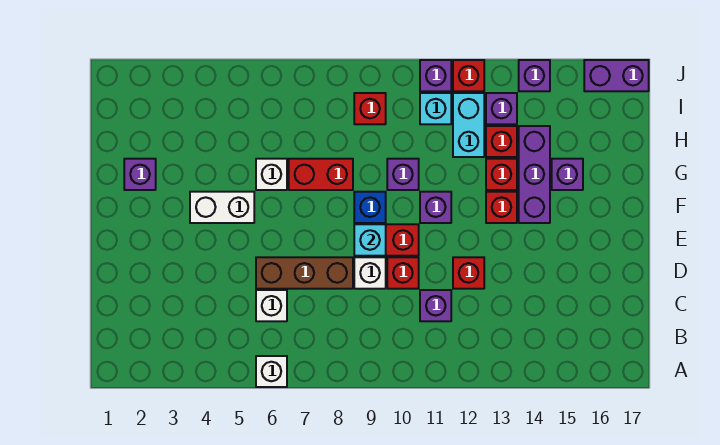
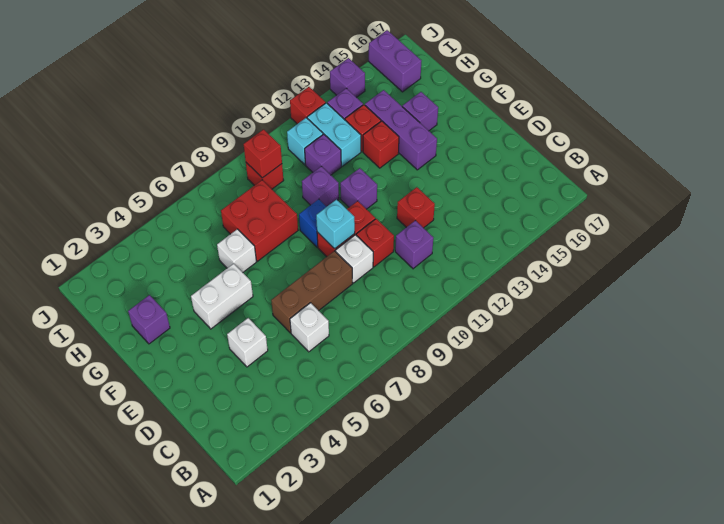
white 1x1 brick [256,356,287,387] -> white 1x1 brick moved to [227,318,268,367]
red 1x1 brick [486,192,517,223] -> red 1x1 brick moved to [244,129,282,178]
red 1x2 brick [289,159,353,190] -> red 2x2 brick [221,180,298,261]
purple 1x1 brick [420,60,451,91] -> purple 1x1 brick moved to [305,134,341,175]
purple 1x2 brick [584,60,649,91] -> purple 1x2 brick turned to [369,30,421,92]

